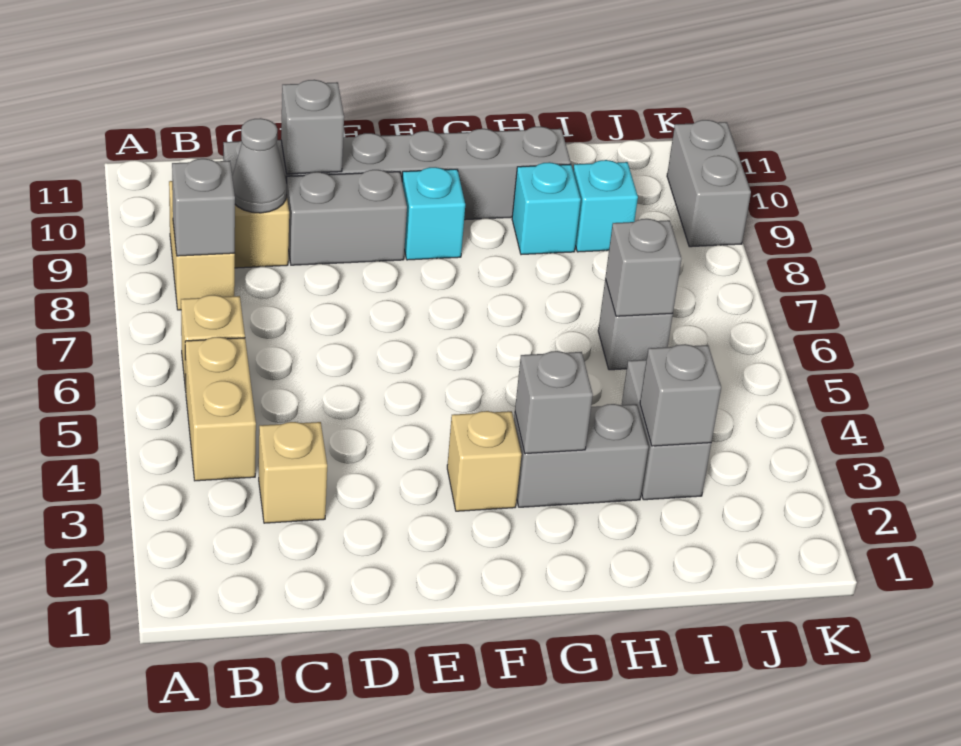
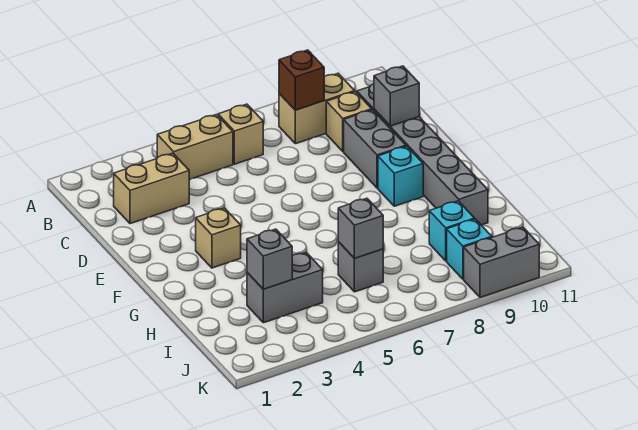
grey 1x1 brick [172,159,235,256] -> brown 1x1 brick [279,50,324,110]
tan 1x1 brick [259,422,327,523] -> tan 1x2 brick [114,153,189,224]
grey 1x1 cone [232,118,287,213] -> none
grey 1x2 brick [514,404,648,507] -> none
grey 1x1 brick [515,351,593,454] -> none
cyan 1x1 brick [512,162,581,255] -> cyan 1x1 brick moved to [447,219,492,279]

